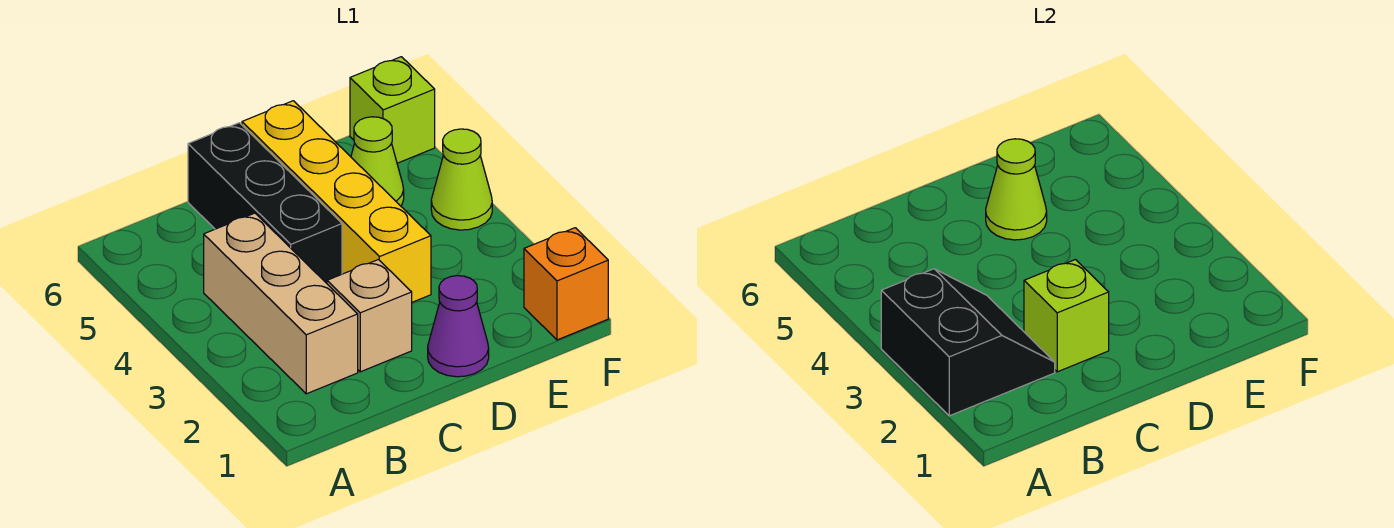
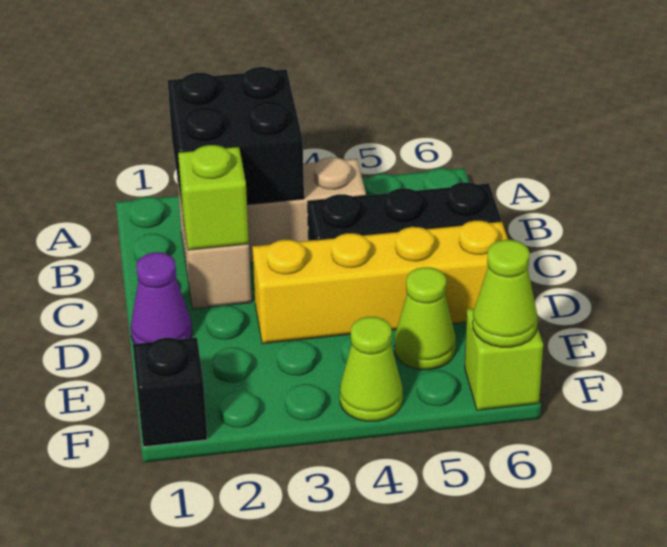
black 2x2 slope [881,269,1055,416] -> black 2x2 brick [167,67,304,206]
lime 1x1 cone [986,139,1047,240] -> lime 1x1 cone moved to [473,240,538,347]
orange 1x1 brick [524,228,608,340] -> black 1x1 brick [133,337,207,447]

